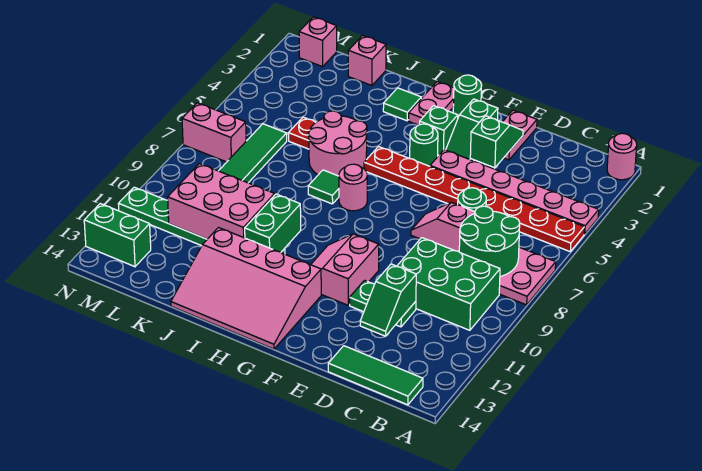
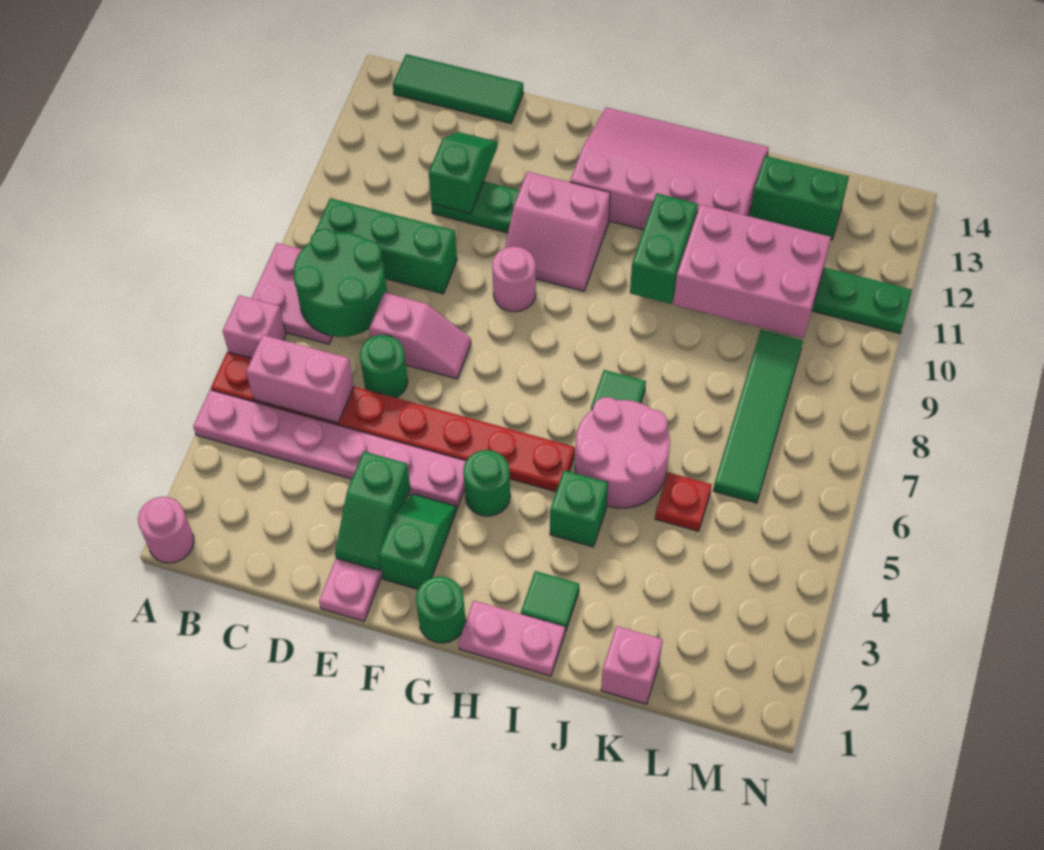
green 2x3 brick [397,238,500,330] -> green 1x3 brick [315,198,457,294]
pink 2x2 slope [311,234,379,305] -> pink 2x2 slope turned to [505,172,610,291]
green 1x1 brick [420,106,458,155] -> green 1x1 brick moved to [550,470,608,547]
pink 1x2 plate [409,82,454,125] -> pink 1x2 plate turned to [459,601,565,676]
pink 1x1 round brick [339,164,367,211] -> pink 1x1 round brick moved to [492,246,536,312]
pink 1x1 brick [299,17,337,67] -> pink 1x1 brick moved to [223,295,286,358]
pink 1x2 brick [182,103,246,162] -> pink 1x2 brick moved to [246,335,354,423]
green 1x2 brick [84,204,151,267] -> green 1x2 brick moved to [750,156,849,240]

